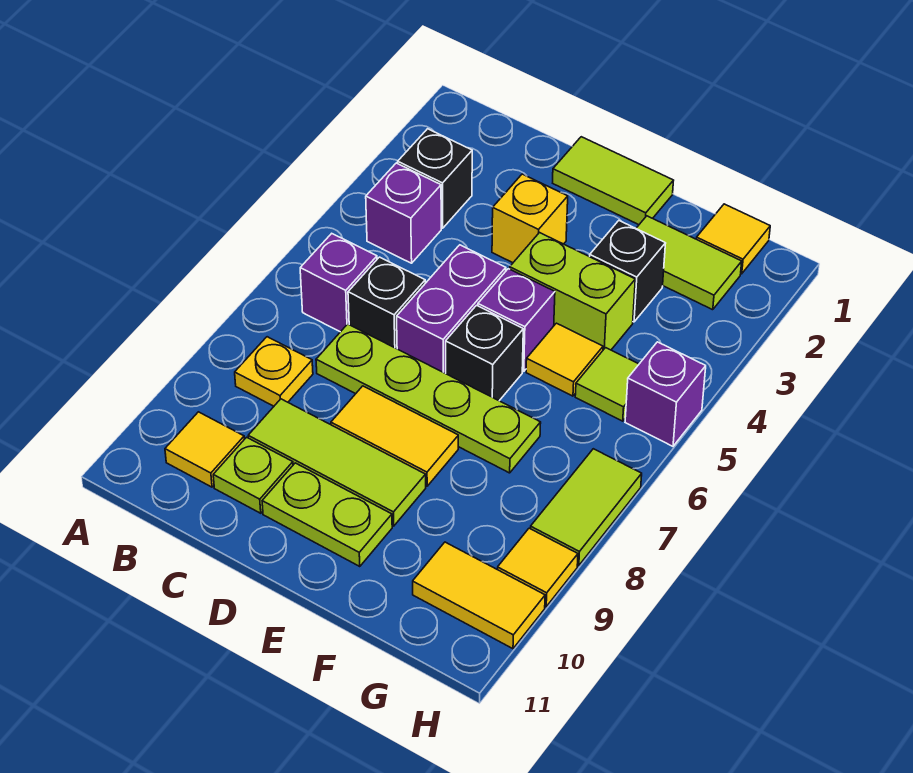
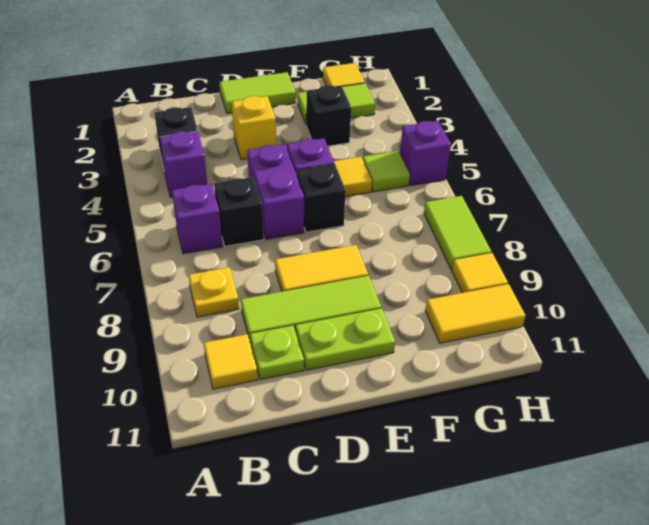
lime 1x4 plate [316,324,541,473] -> none
lime 1x2 brick [510,233,635,350] -> none

